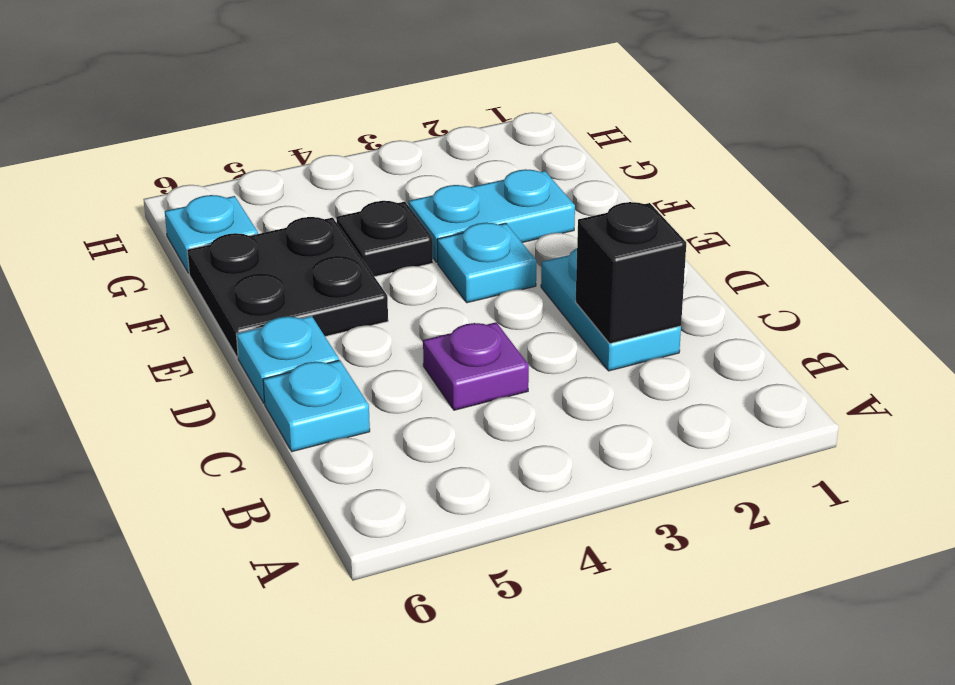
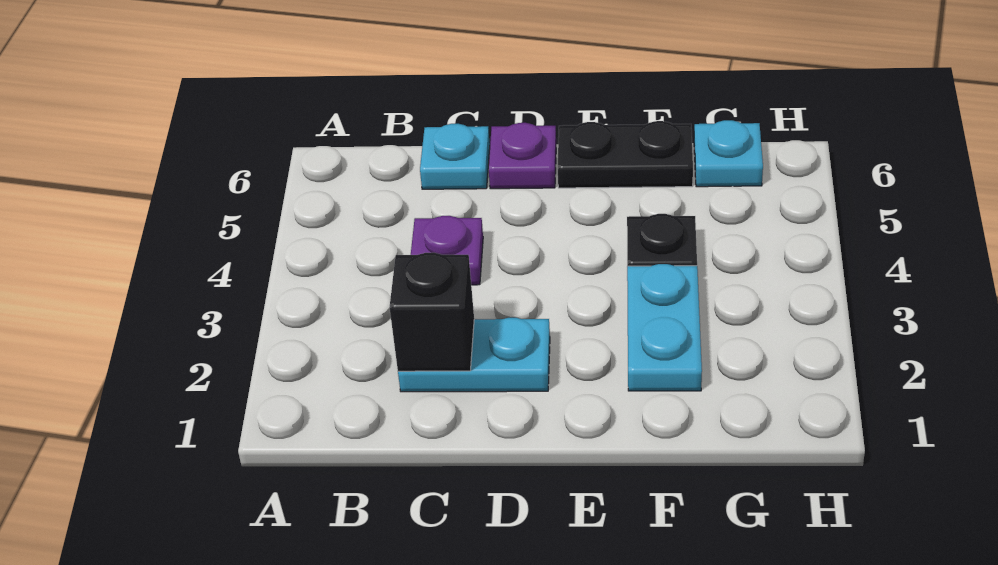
cyan 1x1 plate [236,316,339,403] -> purple 1x1 plate [489,123,556,189]
cyan 1x1 plate [437,223,537,303] -> none
black 2x2 plate [187,217,388,357] -> black 1x2 plate [558,121,693,188]

